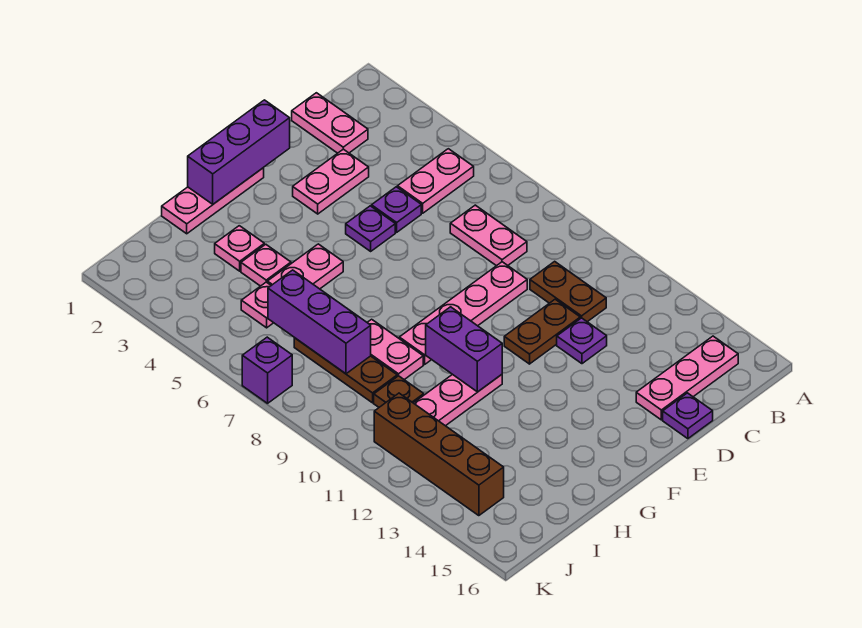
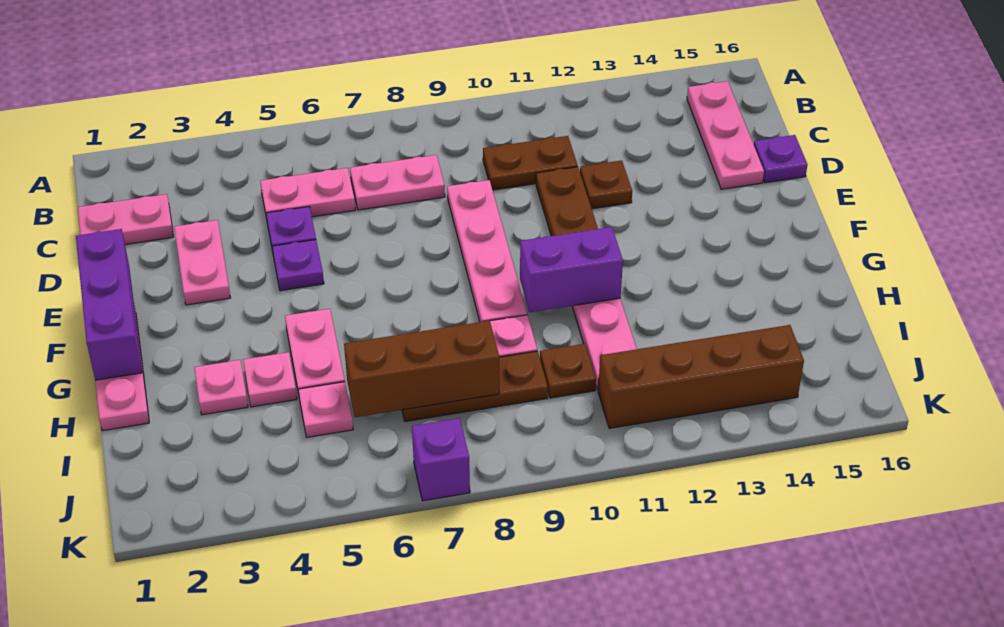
pink 1x2 plate [398,149,474,213] -> pink 1x2 plate turned to [260,168,356,218]
purple 1x1 plate [557,318,607,364] -> brown 1x1 plate [580,160,632,209]
purple 1x3 brick [268,270,371,374] -> brown 1x3 brick [344,321,499,417]

